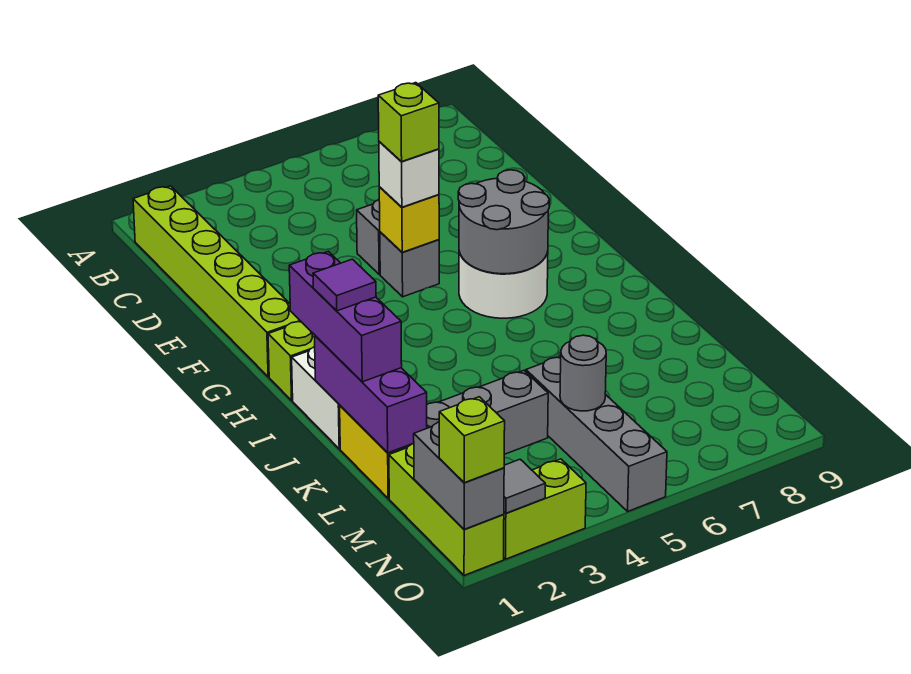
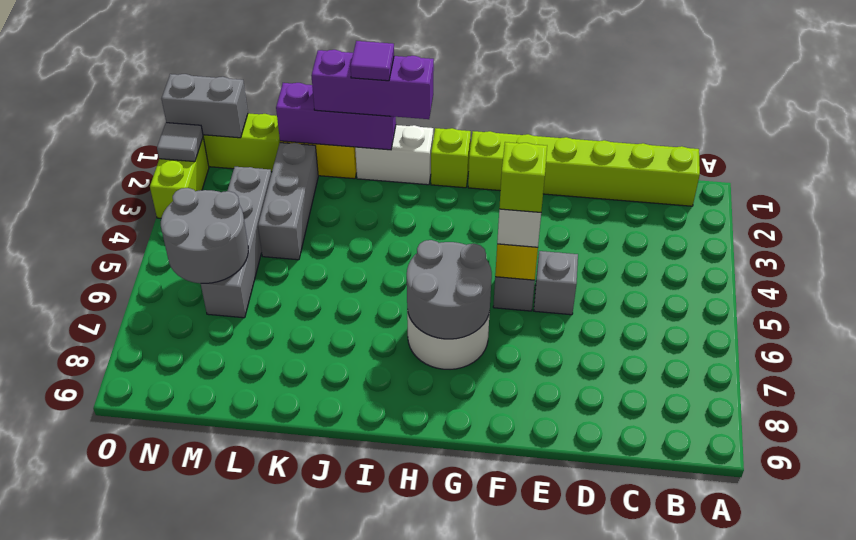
grey 1x4 brick [526,357,667,511] -> grey 1x4 brick turned to [201,167,271,318]
grey 1x1 round brick [560,335,606,411] -> grey 2x2 round brick [161,188,248,283]
lime 1x1 brick [439,397,505,483] -> none

